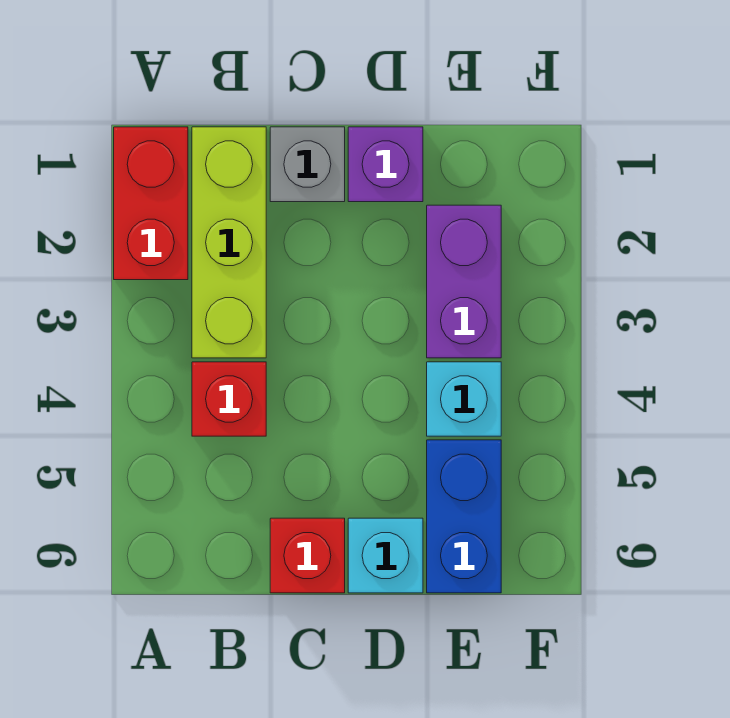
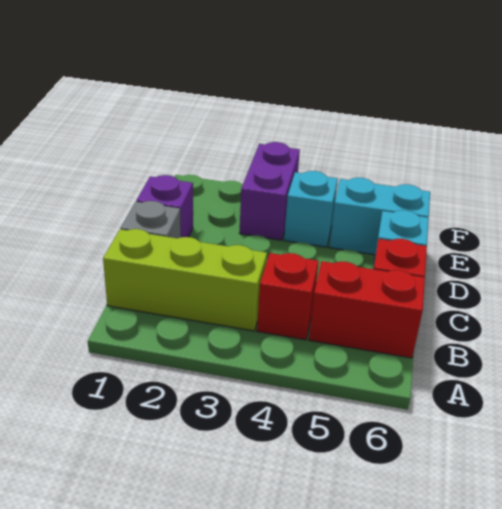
red 1x2 brick [114,127,188,280] -> red 1x2 brick moved to [309,261,425,358]
purple 1x2 brick [427,205,501,358] -> purple 1x2 brick turned to [240,142,300,240]
blue 1x2 brick [427,440,501,593] -> cyan 1x2 brick [329,178,430,255]

